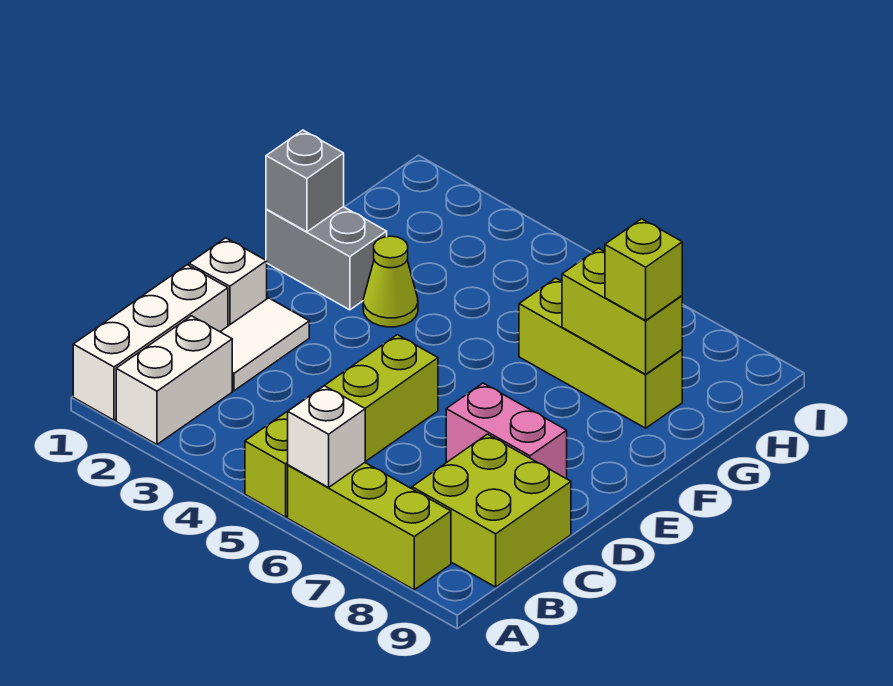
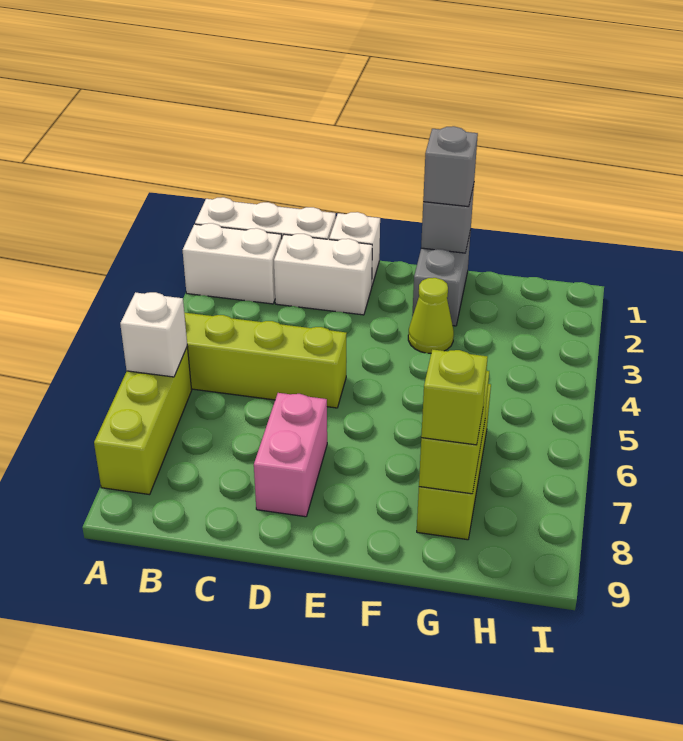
lime 2x2 brick [412,434,571,587] -> none
white 1x2 tile [220,298,309,391] -> white 1x2 brick [274,234,372,315]
none -> grey 1x1 brick [423,126,478,207]

